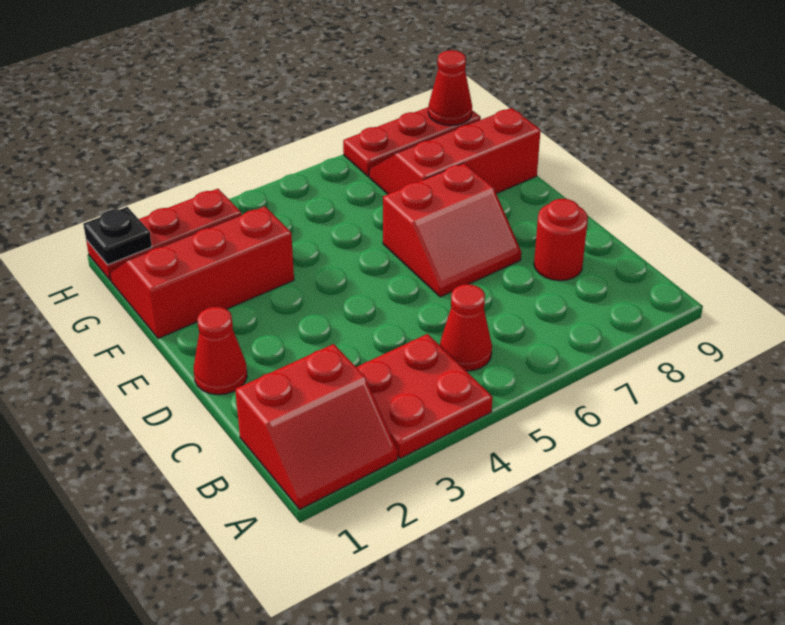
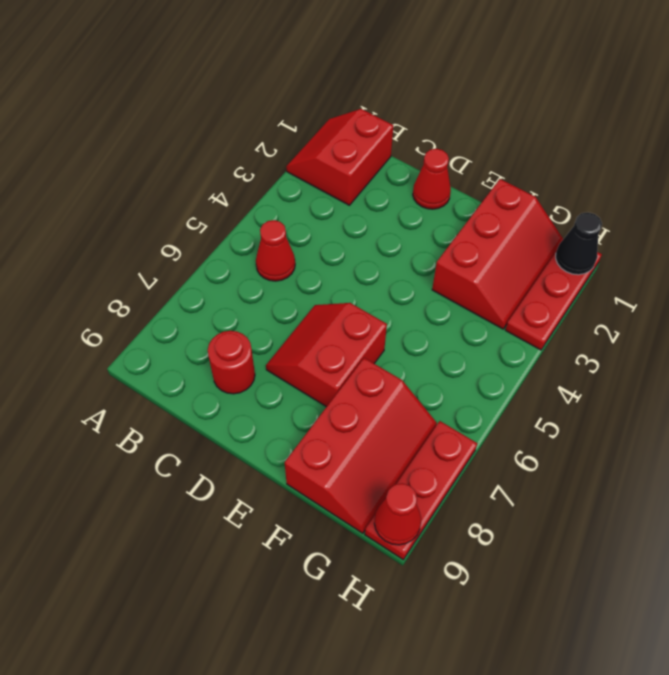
red 2x2 plate [356,334,492,458] -> none
black 1x1 plate [83,207,152,265] -> black 1x1 cone [556,212,602,275]

